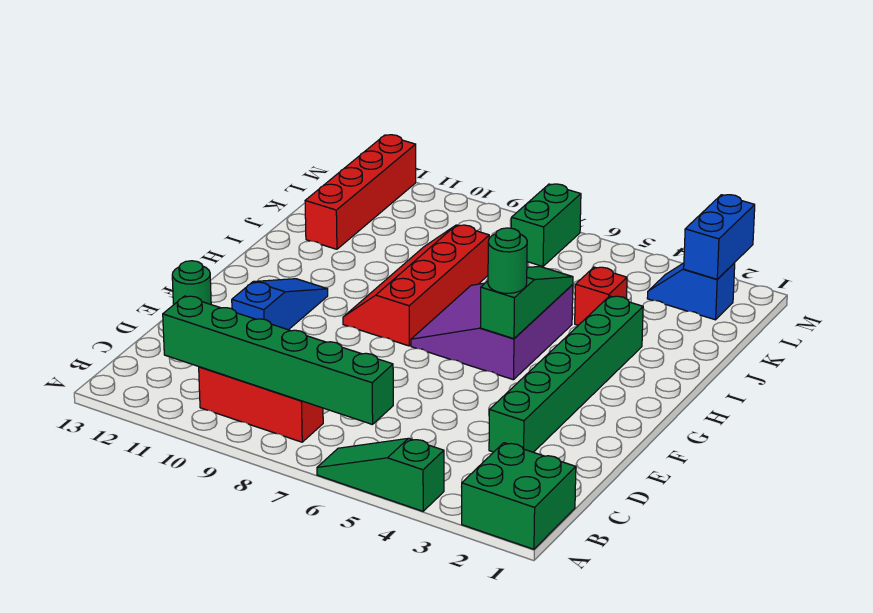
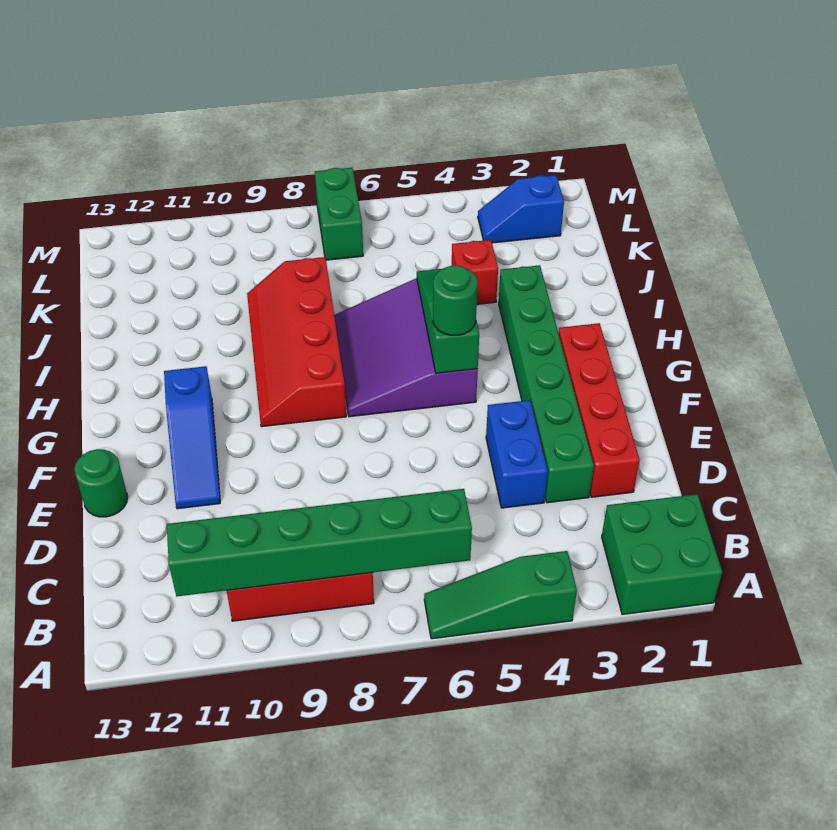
blue 1x3 slope [232,279,328,330] -> blue 1x3 slope turned to [164,366,220,509]
red 1x4 brick [305,135,416,249] -> red 1x4 brick moved to [558,323,640,497]
blue 1x2 brick [684,195,755,279] -> blue 1x2 brick moved to [486,400,548,508]

